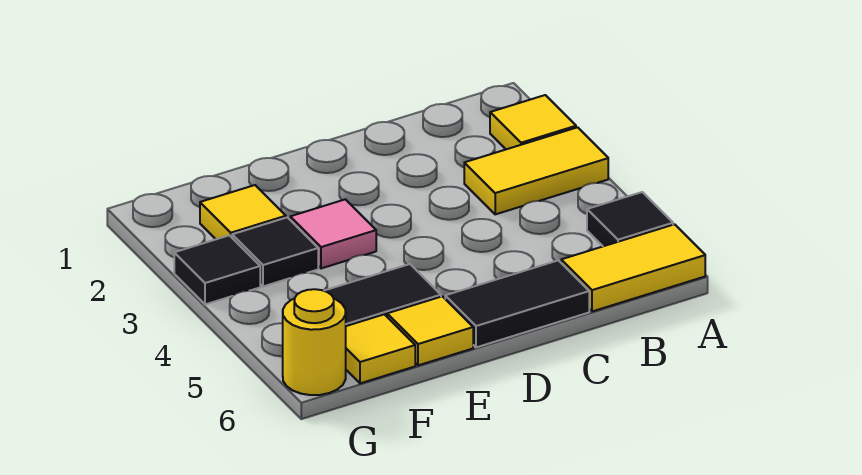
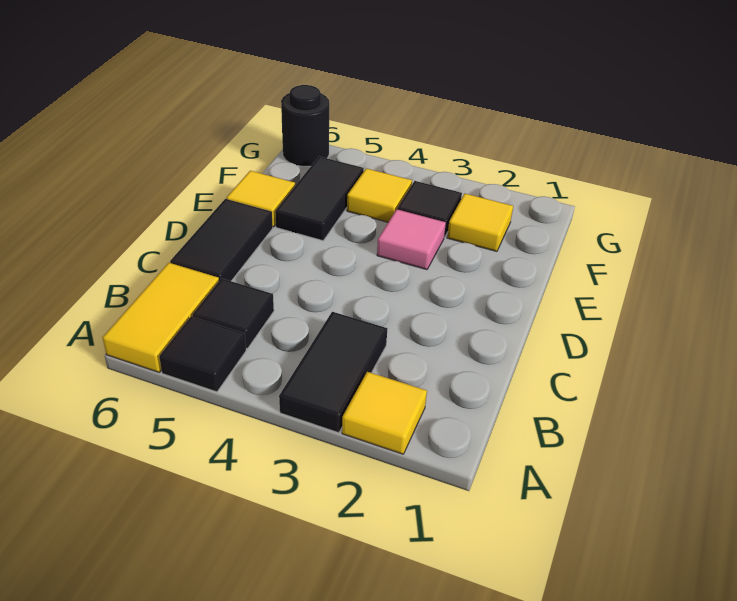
yellow 1x2 tile [464,127,608,214] -> black 1x2 tile [279,312,387,433]
yellow 1x1 tile [346,314,415,383] -> yellow 1x1 tile moved to [347,168,412,222]
black 1x1 tile [174,235,260,304] -> black 1x1 tile moved to [193,278,274,349]
yellow 1x1 round brick [283,289,346,395] -> black 1x1 round brick [281,85,329,167]

